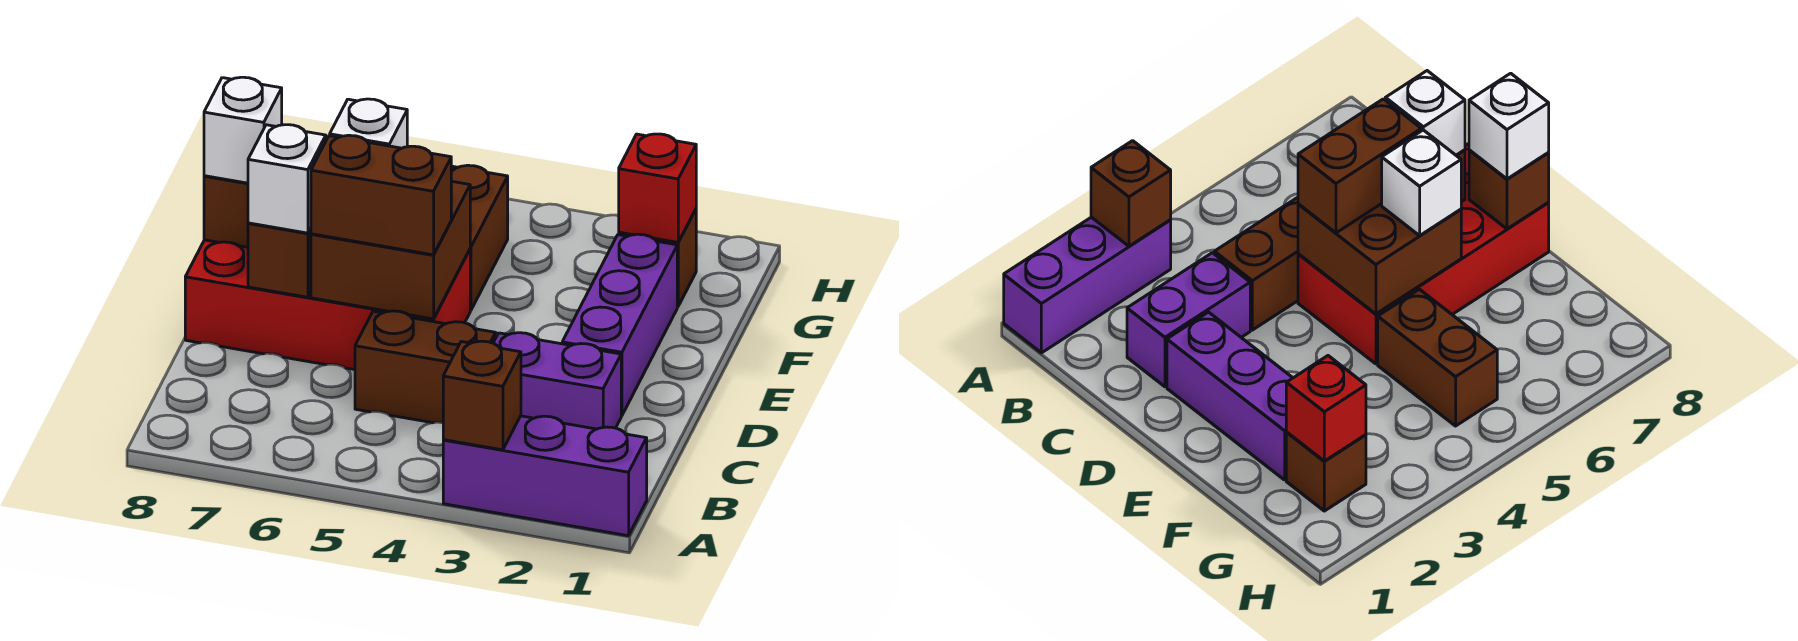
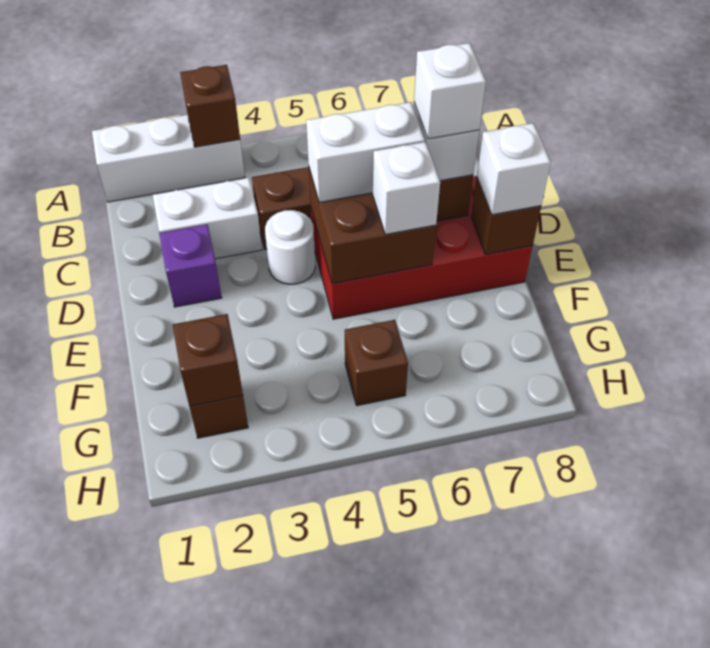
purple 1x3 brick [443,416,647,536] -> white 1x3 brick [92,115,245,202]
purple 1x2 brick [494,333,621,429] -> white 1x2 brick [153,178,262,259]
purple 1x3 brick [562,234,677,416] -> purple 1x1 brick [159,224,222,307]
none -> white 1x1 round brick [265,210,315,284]
brown 1x2 brick [311,135,451,255] -> white 1x2 brick [306,102,425,202]
none -> white 1x1 brick [414,43,486,139]
brown 1x2 brick [451,165,508,310] -> brown 1x1 brick [345,320,408,406]
red 1x1 brick [619,134,696,242] -> brown 1x1 brick [173,314,243,406]

